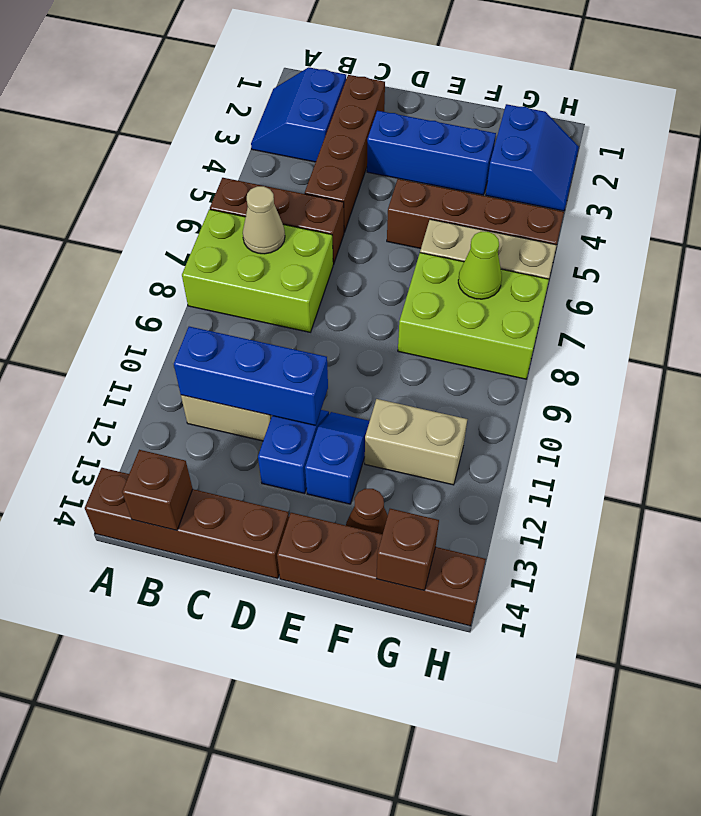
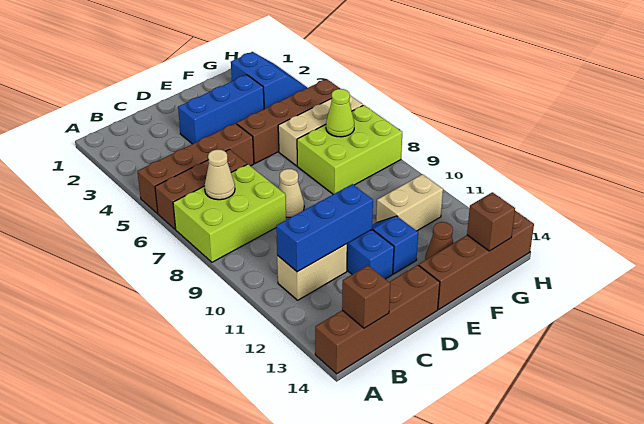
blue 2x2 slope [251,67,346,162] -> none
brown 1x4 brick [305,75,385,232] -> brown 1x4 brick turned to [137,123,254,213]
none -> tan 1x1 cone [278,169,304,218]

